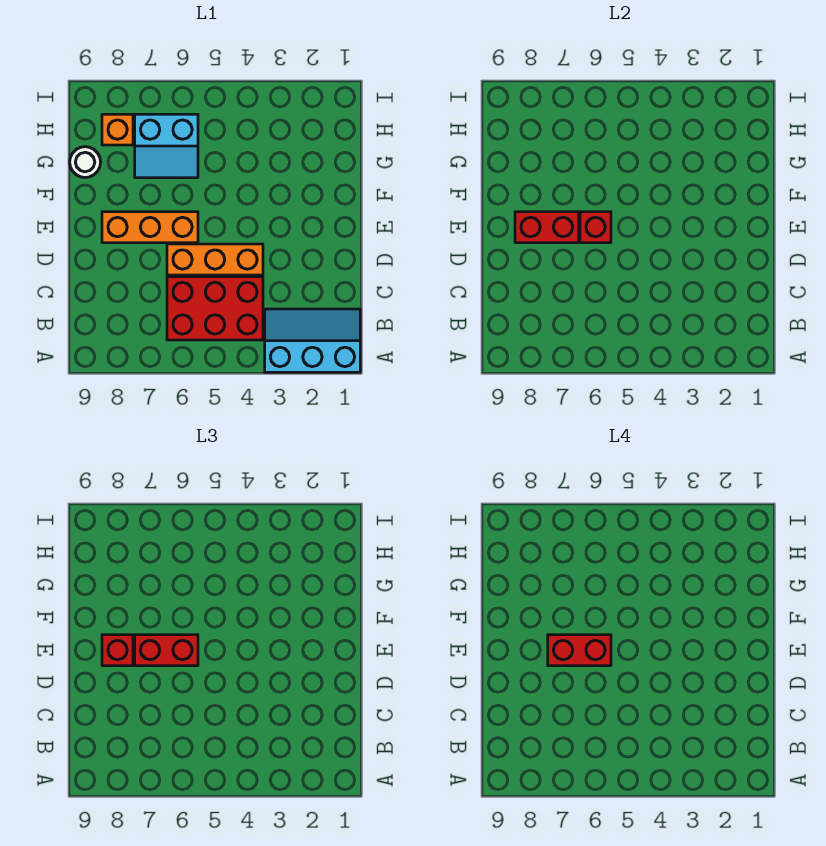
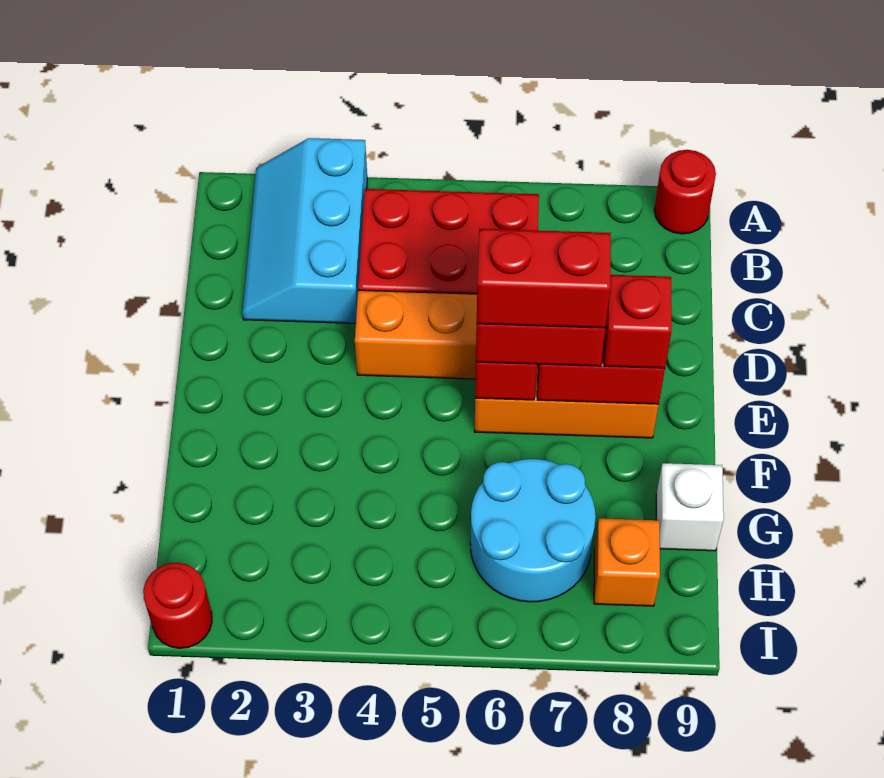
cyan 2x3 slope [265,309,360,372] -> cyan 2x3 slope turned to [242,138,367,323]
none -> red 1x1 round brick [654,150,716,234]
cyan 2x2 slope [135,114,198,178] -> cyan 2x2 round brick [470,459,596,602]
white 1x1 round brick [70,147,101,178] -> white 1x1 brick [656,463,724,551]
none -> red 1x1 round brick [143,563,212,648]

